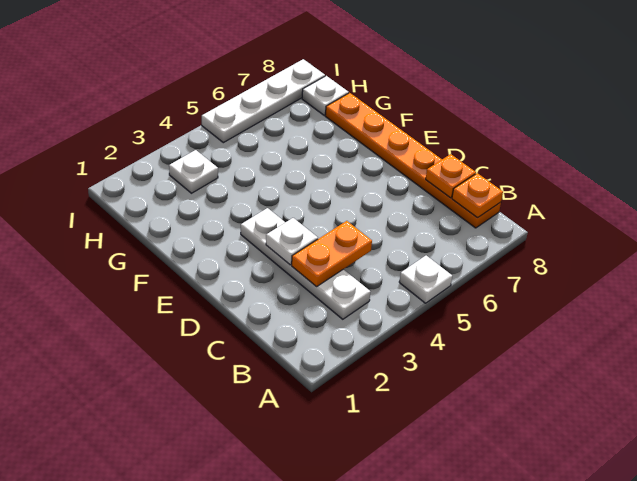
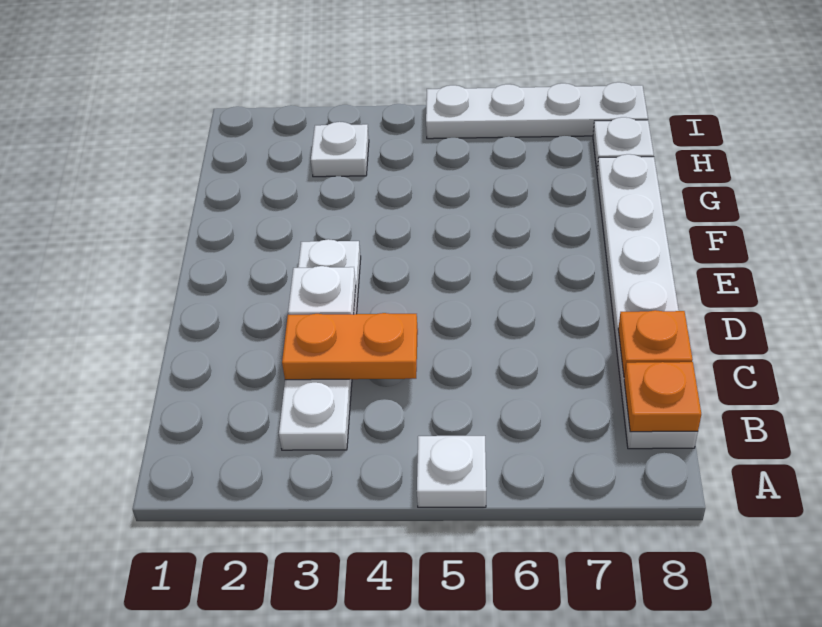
orange 1x6 plate [325,93,501,228] -> white 1x6 plate [597,154,698,449]

